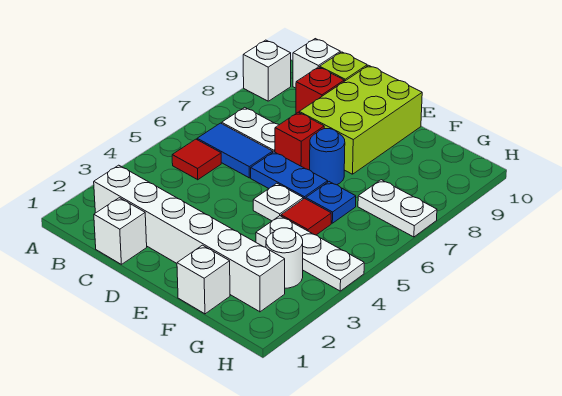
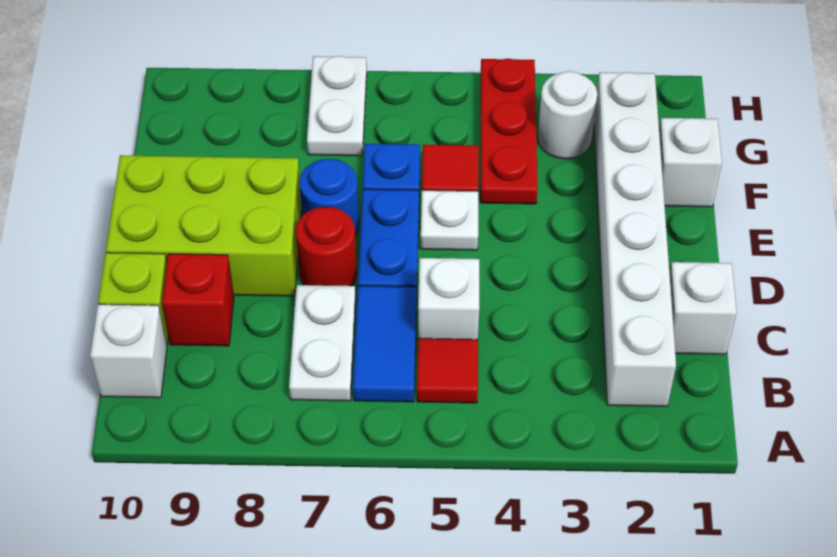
white 1x1 brick [243,40,291,101] -> white 1x1 brick moved to [418,258,479,339]
red 1x1 brick [275,112,324,170] -> red 1x1 round brick [296,207,357,286]
white 1x3 plate [256,216,364,291] -> red 1x3 plate [480,59,538,204]

